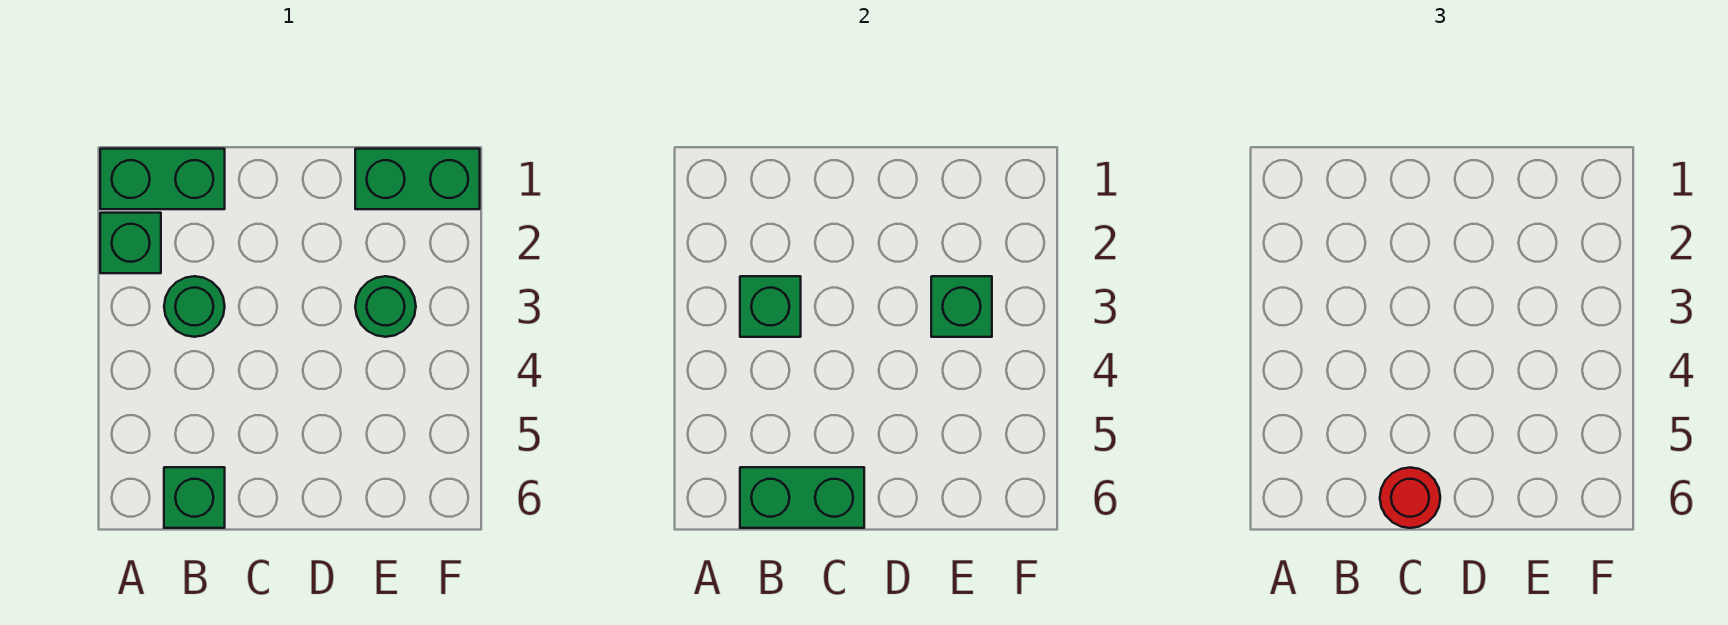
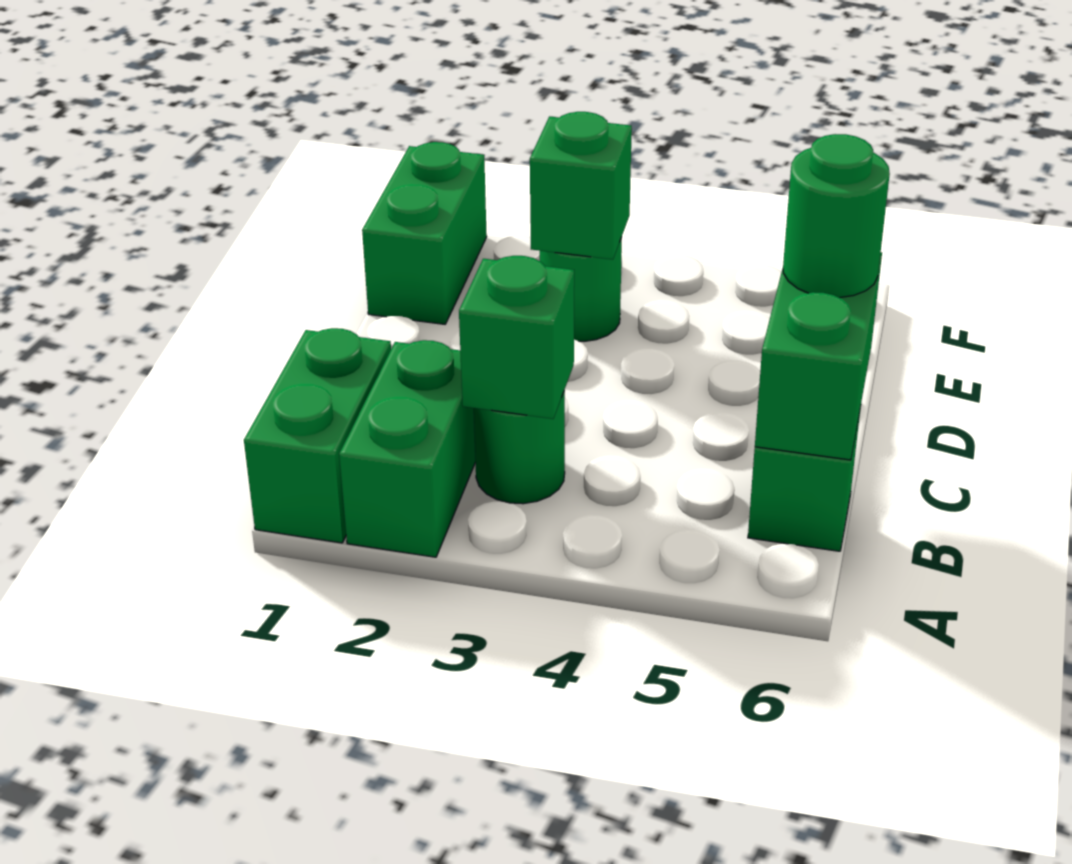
green 1x1 brick [100,213,161,273] -> green 1x2 brick [339,340,475,557]
red 1x1 round brick [1380,467,1440,528] -> green 1x1 round brick [783,134,890,298]

